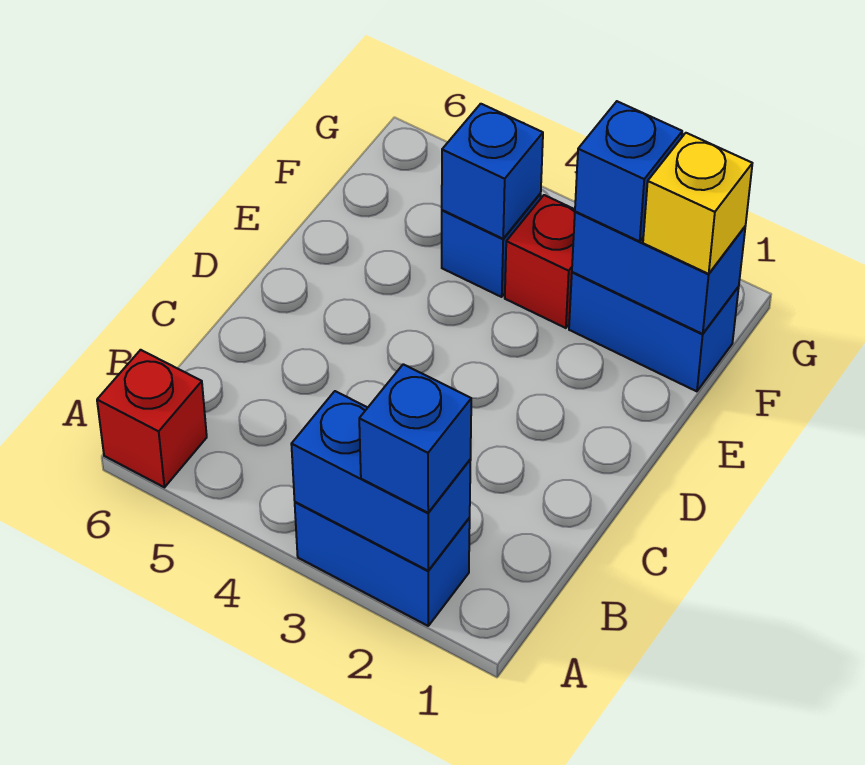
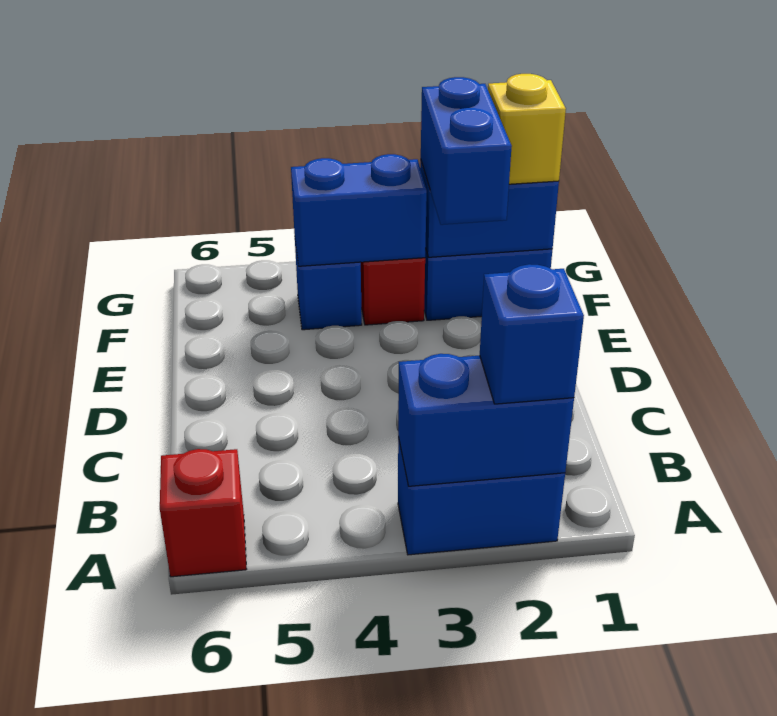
blue 1x1 brick [575,101,682,241] -> blue 1x2 brick [421,77,512,225]
blue 1x1 brick [442,104,543,239] -> blue 1x2 brick [291,154,427,266]

